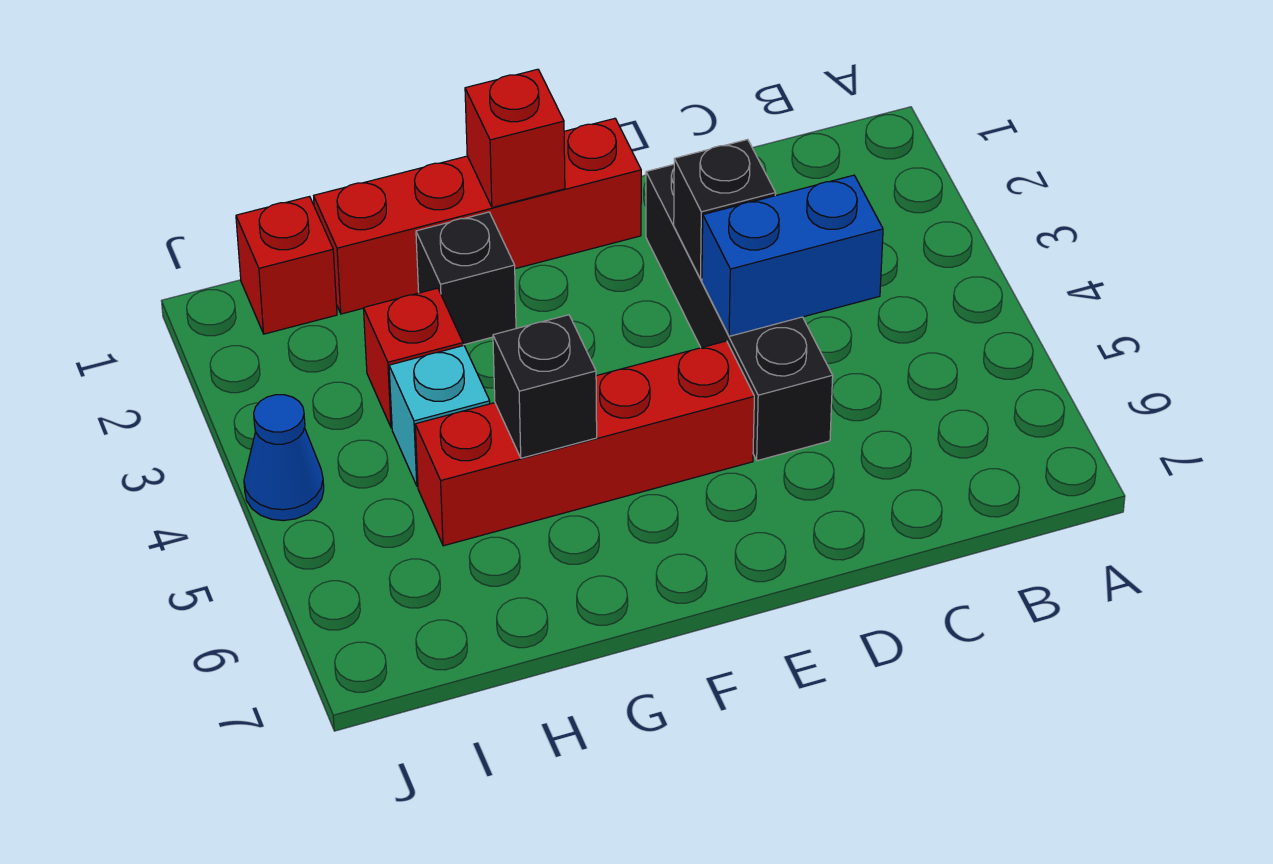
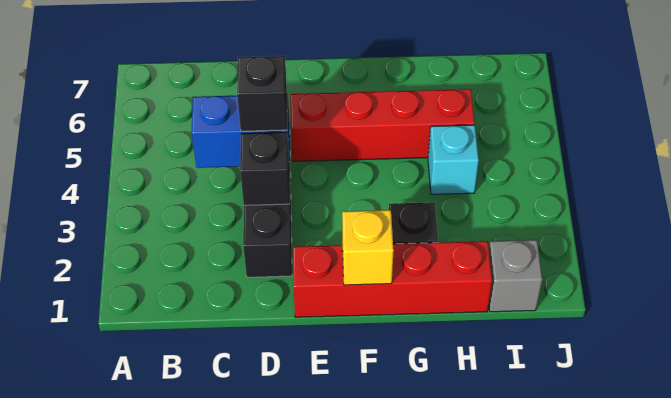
red 1x1 brick [465,69,565,208] -> yellow 1x1 brick [342,210,394,285]
black 1x1 brick [493,315,597,458] -> black 1x1 brick moved to [237,56,287,131]
red 1x1 brick [364,288,463,428] -> none
red 1x1 brick [236,197,337,334] -> grey 1x1 brick [489,240,542,312]
blue 1x1 cone [244,395,324,521] -> none

